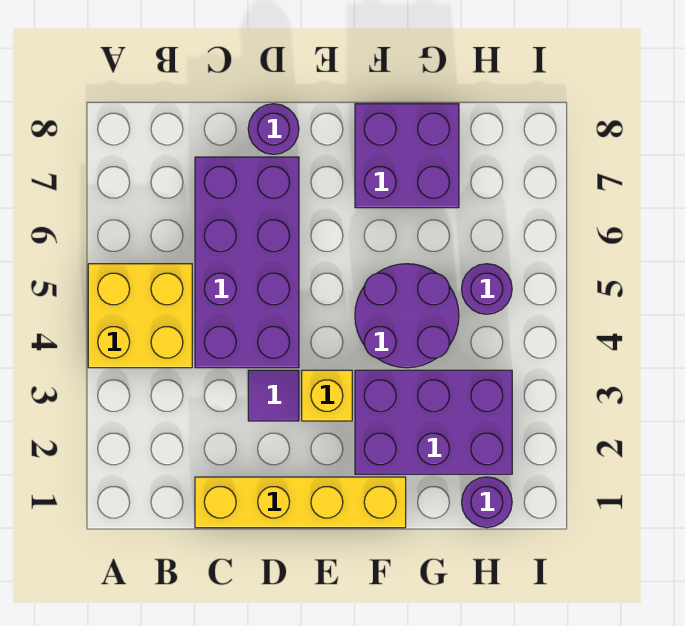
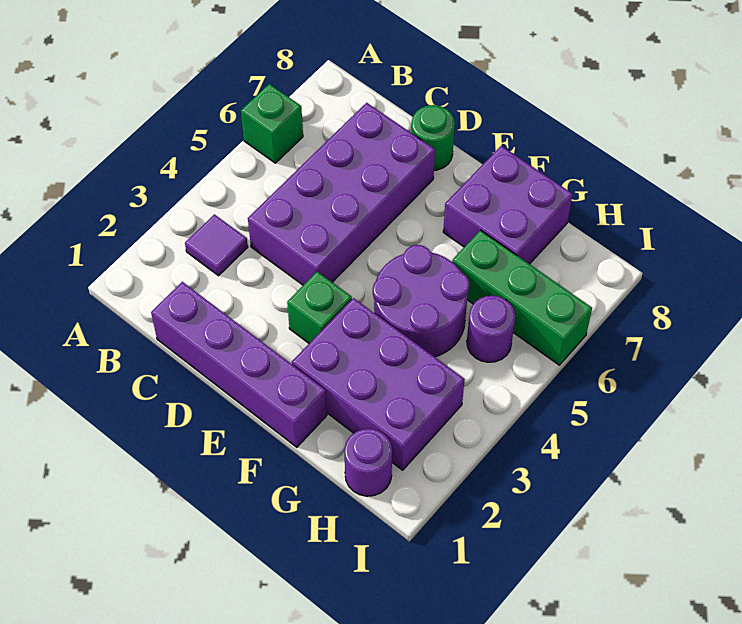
yellow 2x2 brick [88,264,192,368] -> none
none -> green 1x1 brick [241,84,303,163]
yellow 1x4 brick [195,477,406,528] -> purple 1x4 brick [151,282,327,447]
purple 1x1 tile [248,370,299,421] -> purple 1x1 tile moved to [185,214,248,276]
purple 1x1 round brick [248,104,299,154] -> green 1x1 round brick [411,105,455,170]
yellow 1x1 brick [302,370,352,421] -> green 1x1 brick [287,272,352,343]
none -> green 1x3 brick [452,230,592,365]

